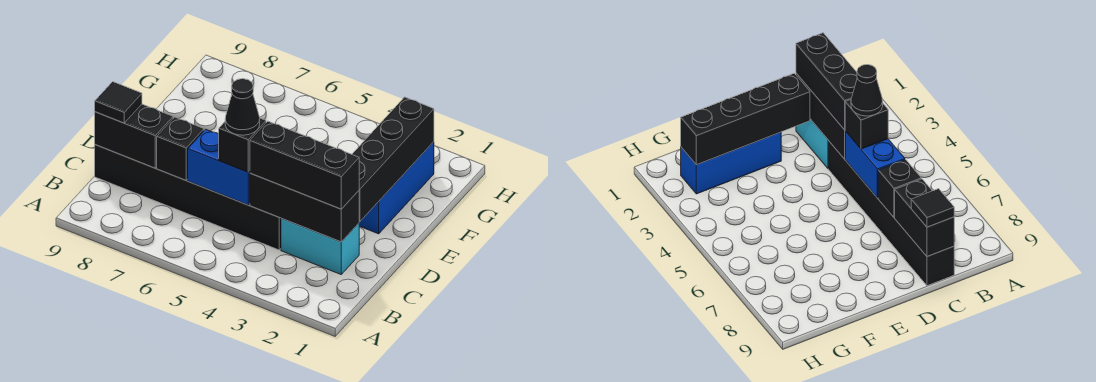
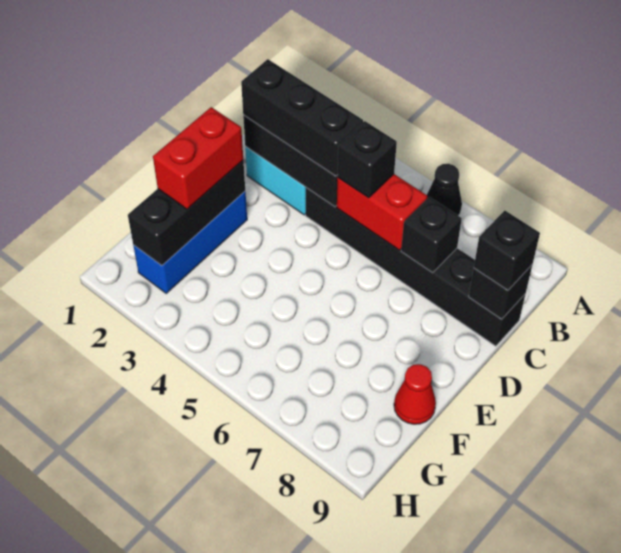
blue 1x2 brick [188,129,250,205] -> red 1x2 brick [337,174,427,250]
black 1x1 cone [225,79,260,135] -> black 1x1 cone moved to [427,164,462,216]
black 1x2 brick [95,104,173,168] -> black 1x1 brick [469,264,533,319]
black 1x1 tile [95,82,142,123] -> black 1x1 brick [474,210,540,290]
black 1x4 brick [352,97,434,221] -> black 1x3 brick [128,161,245,265]
none -> red 1x2 brick [153,107,243,209]
none -> red 1x1 cone [394,364,436,424]

